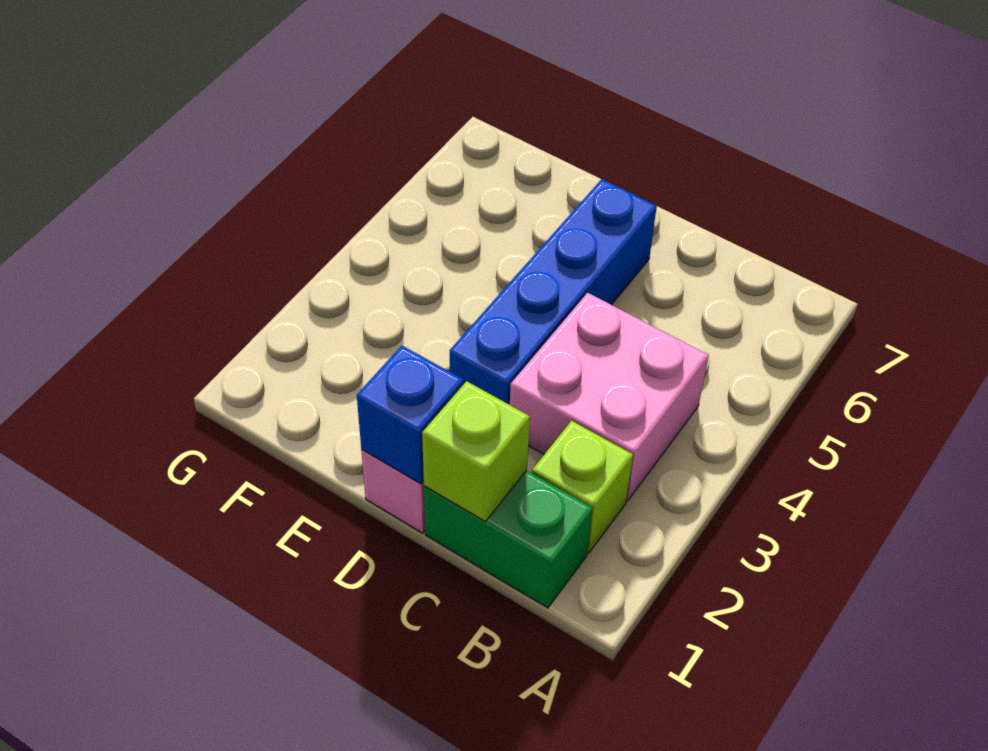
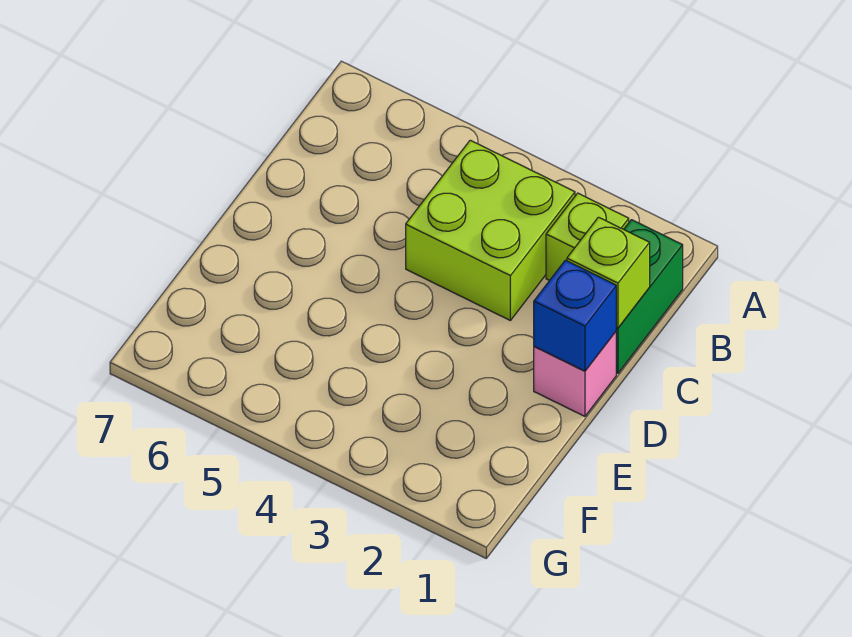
pink 2x2 brick [510,293,709,501] -> lime 2x2 brick [406,140,575,320]
blue 1x4 brick [450,179,657,405] -> none

